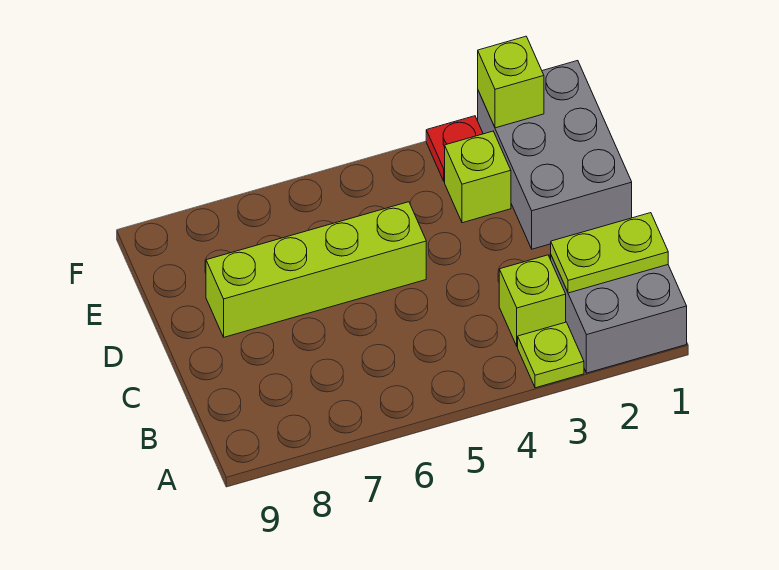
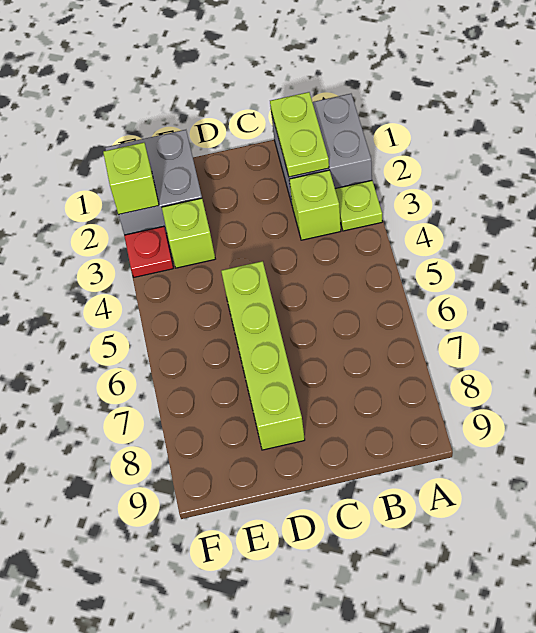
grey 2x3 brick [478,61,632,249] -> grey 2x2 brick [105,130,202,235]

